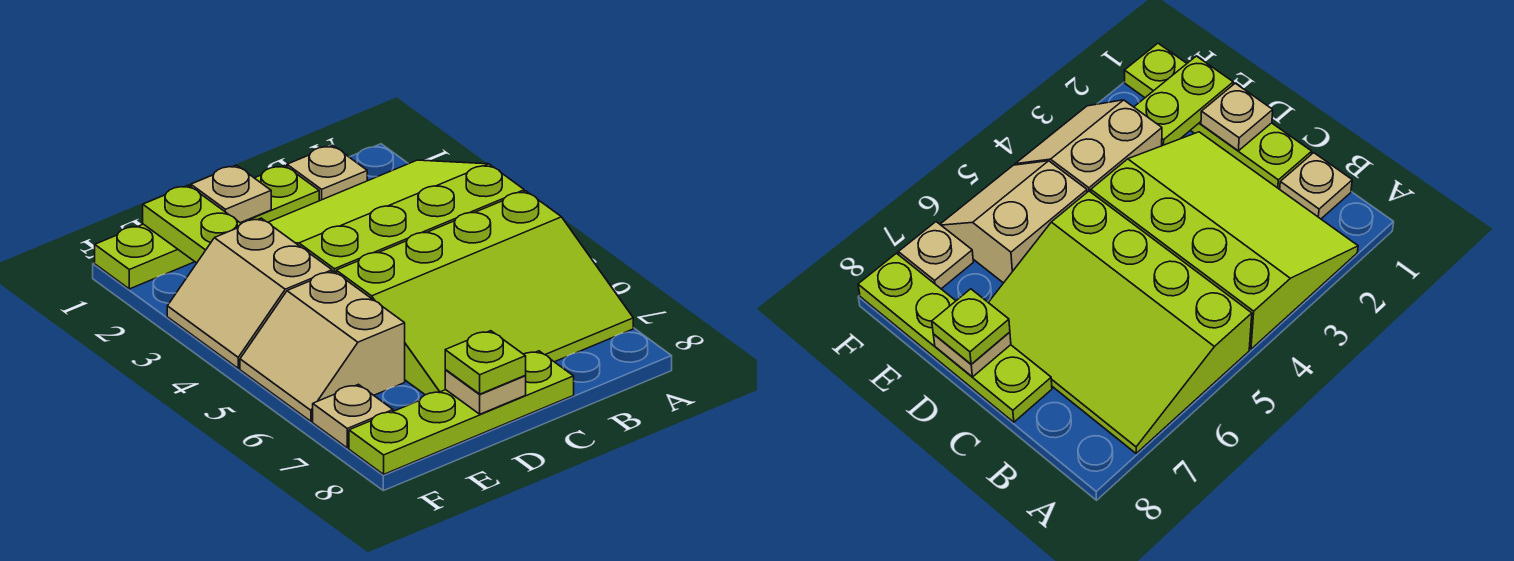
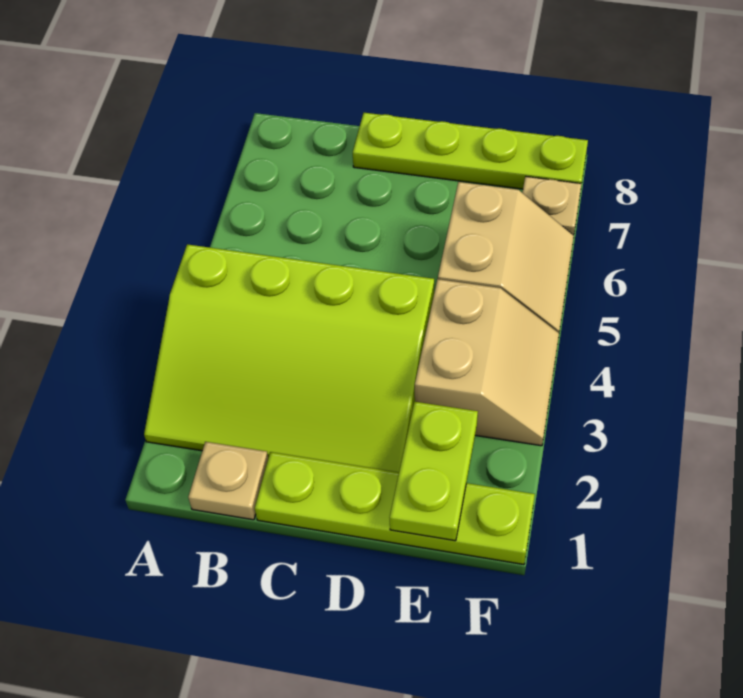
lime 3x4 slope [336,191,633,395] -> none
tan 1x1 plate [191,165,271,223] -> none
tan 1x1 plate [445,370,526,414] -> none
lime 1x1 plate [445,331,526,394] -> none

